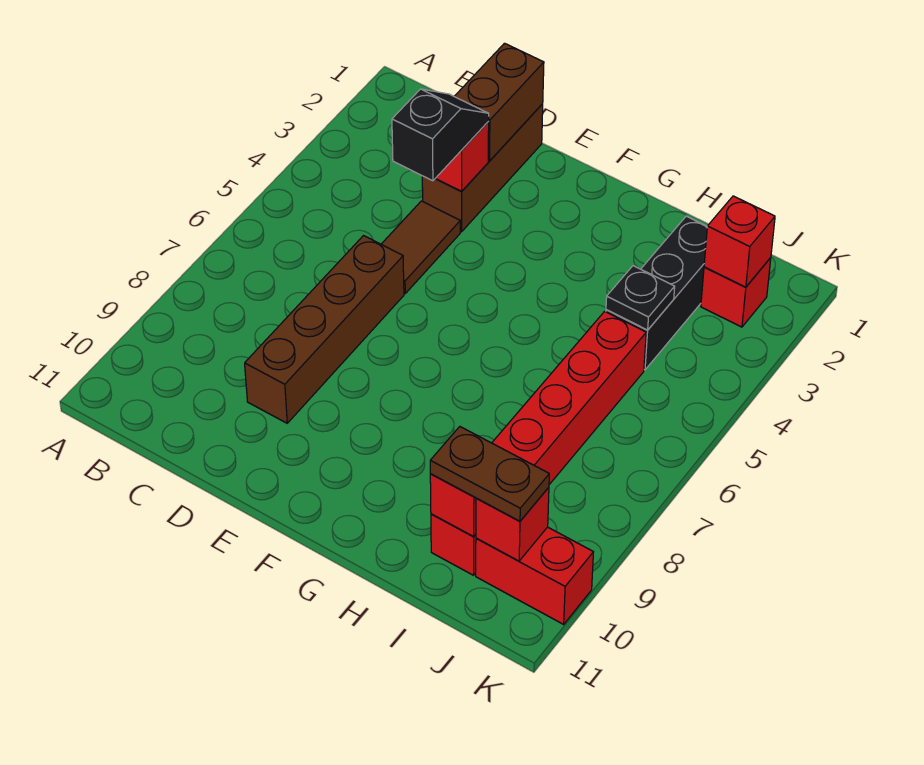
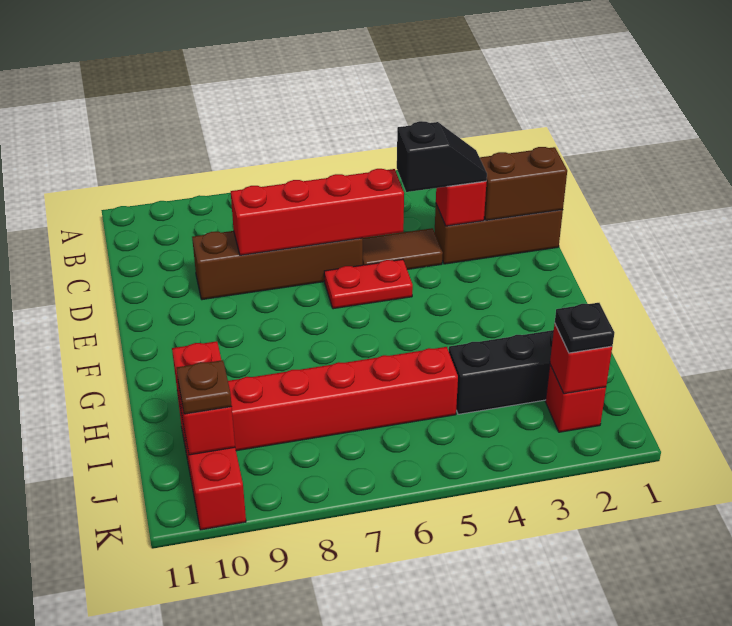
none -> red 1x4 brick [231,169,404,255]
none -> red 1x2 plate [324,259,413,309]
black 1x1 plate [606,266,675,330] -> black 1x1 plate moved to [555,303,614,353]
brown 1x2 plate [430,427,549,521] -> brown 1x1 plate [177,360,232,414]

